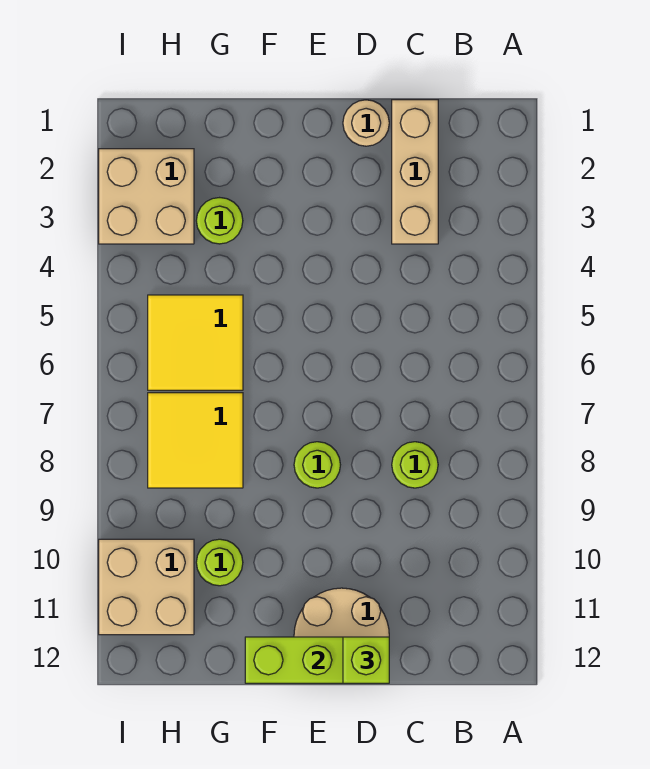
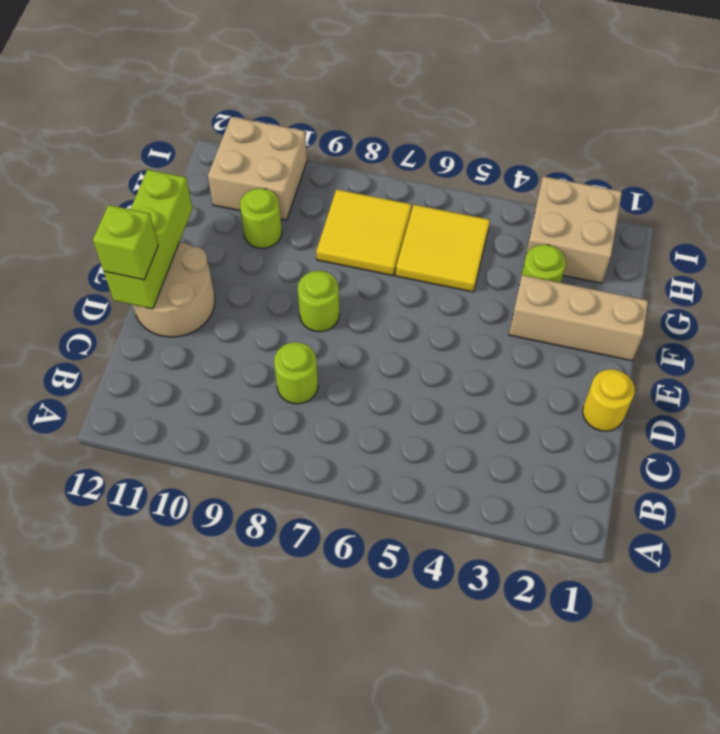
tan 1x3 brick [392,100,438,244] -> tan 1x3 brick moved to [509,275,648,361]
tan 1x1 round brick [343,100,389,146] -> yellow 1x1 round brick [583,369,635,431]

